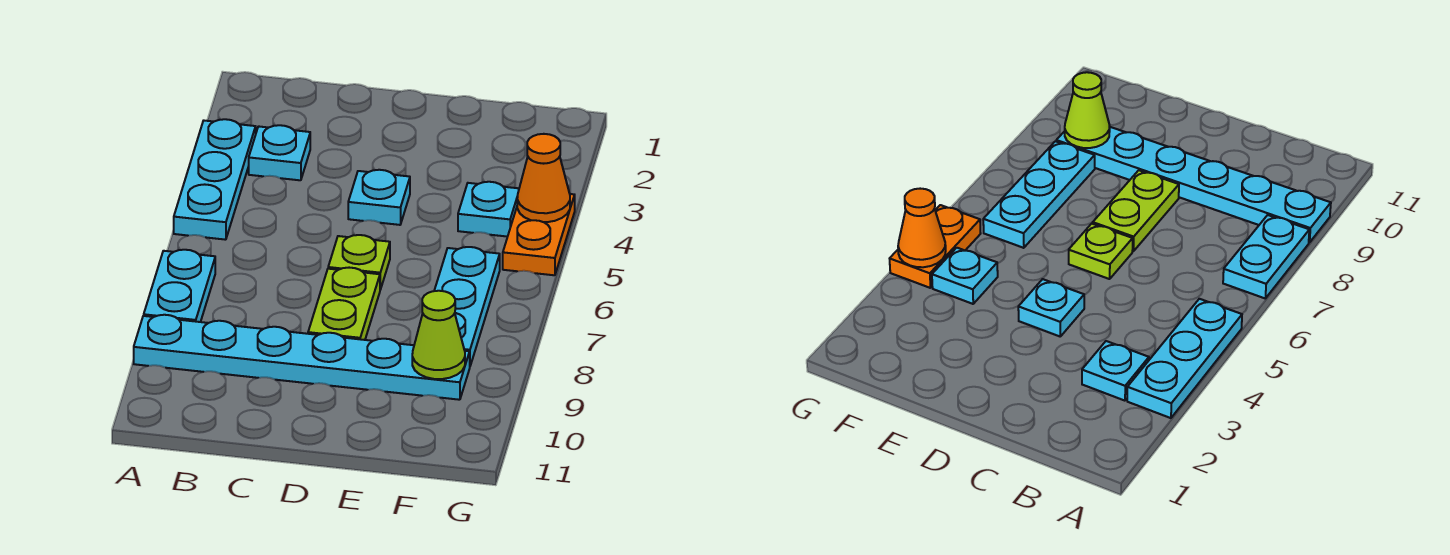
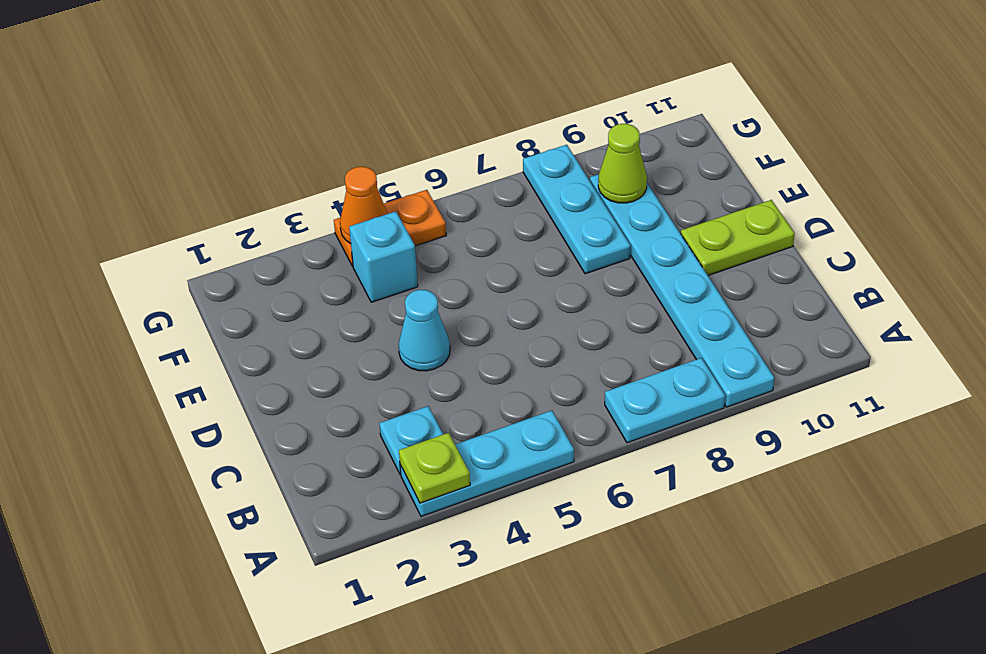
cyan 1x1 plate [348,170,410,225] -> cyan 1x1 cone [399,290,450,371]
lime 1x1 plate [328,235,390,290] -> lime 1x1 plate moved to [399,433,470,503]
lime 1x2 plate [308,268,380,340] -> lime 1x2 plate moved to [681,200,795,275]
cyan 1x1 plate [458,182,519,237] -> cyan 1x1 brick [349,211,418,302]
cyan 1x3 plate [434,247,500,366] -> cyan 1x3 plate turned to [523,145,631,274]

